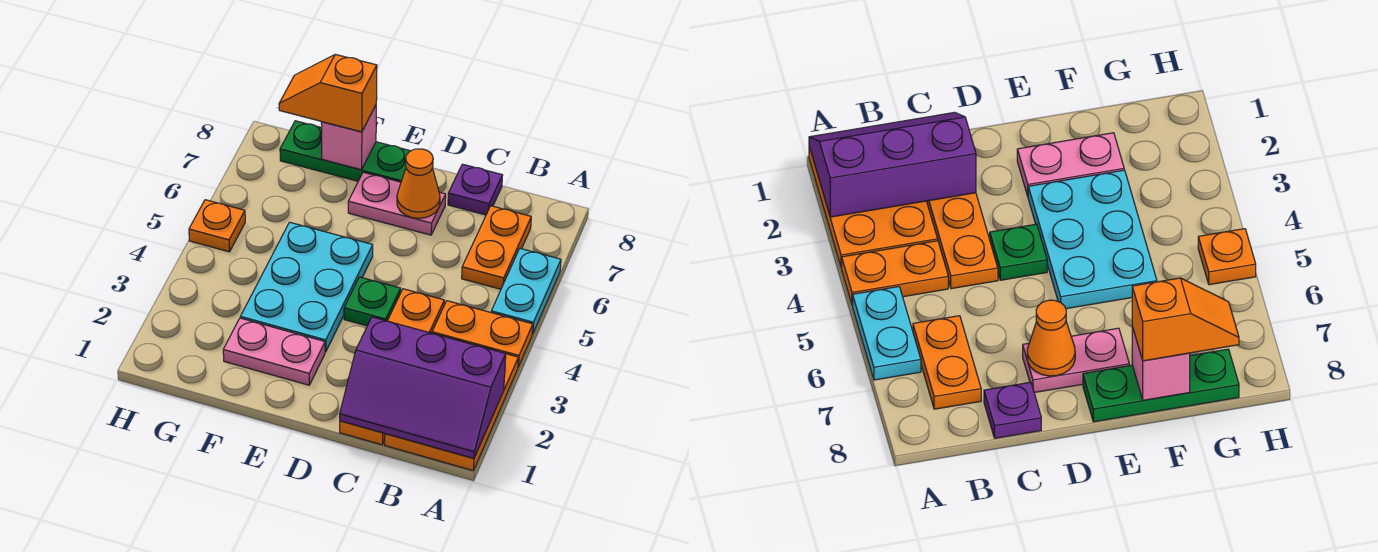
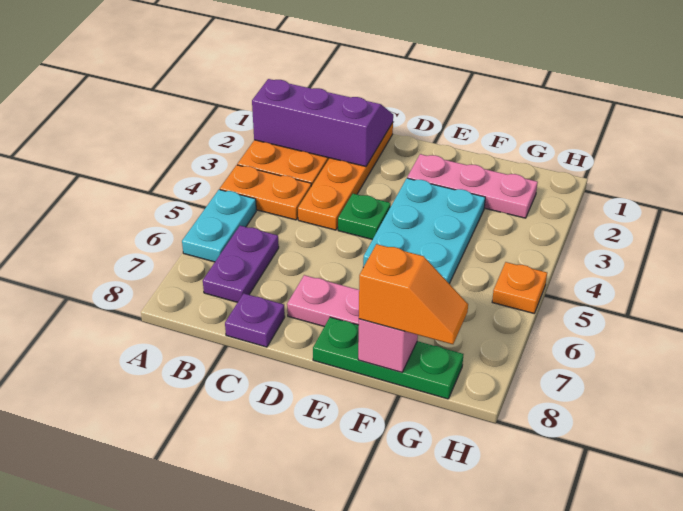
orange 1x2 plate [462,206,531,289] -> purple 1x2 plate [203,226,279,302]
orange 1x1 cone [397,149,440,218] -> none
pink 1x2 plate [223,318,325,385] -> pink 1x3 plate [407,154,538,218]

